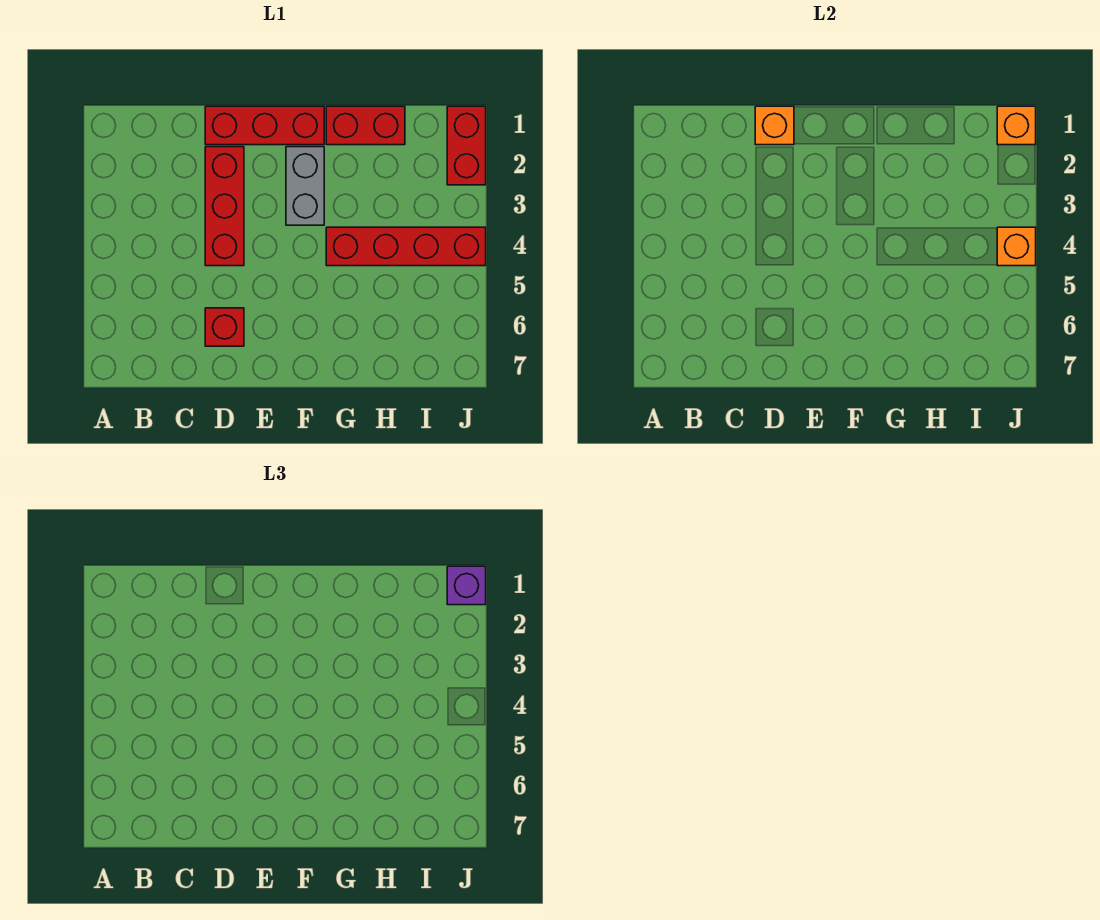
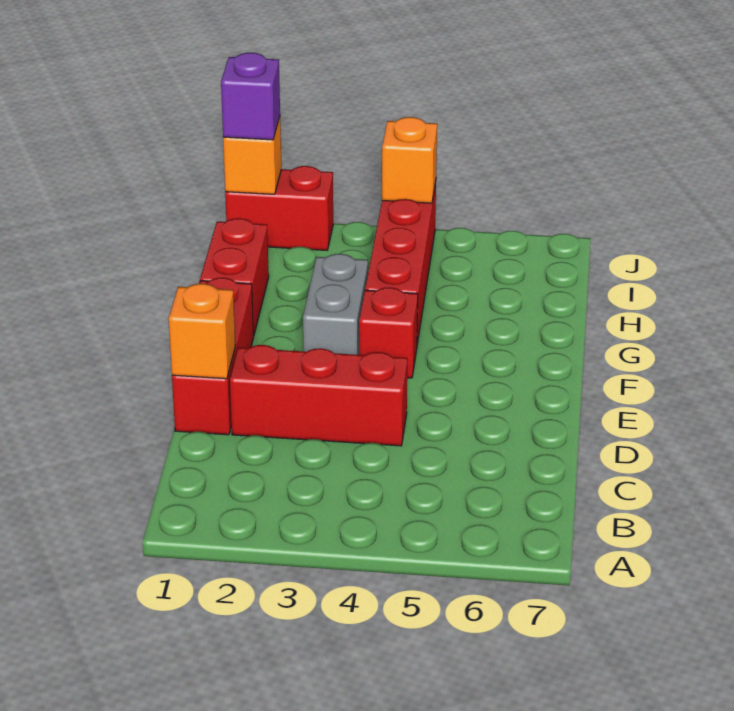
red 1x1 brick [205,308,244,346] -> red 1x1 brick moved to [359,287,418,378]
grey 1x2 brick [286,147,324,225] -> grey 1x2 brick turned to [303,254,368,355]

